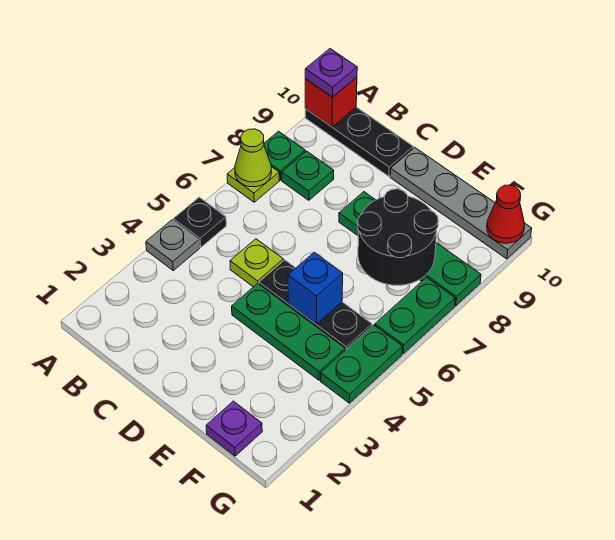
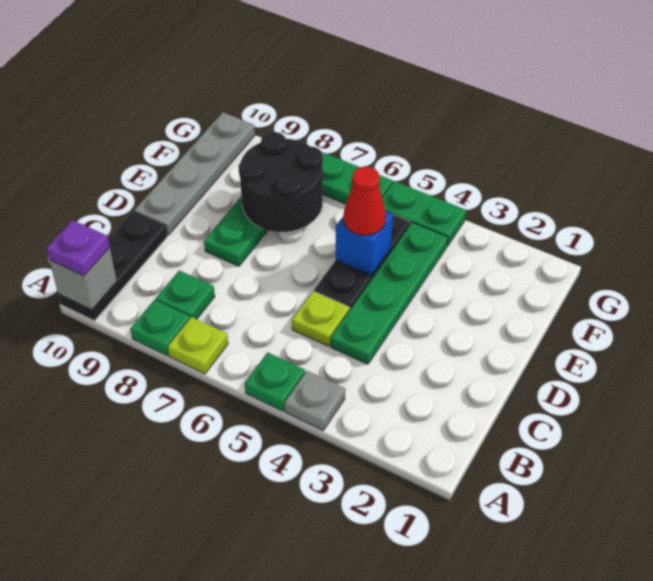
black 1x1 plate [173,197,226,247] -> green 1x1 plate [245,352,305,411]
lime 1x1 cone [235,129,271,187] -> none
red 1x1 brick [305,77,357,127] -> grey 1x1 brick [49,248,117,310]
green 1x3 plate [232,283,345,380] -> green 1x4 plate [331,222,448,364]
purple 1x1 plate [206,401,262,456] -> none
red 1x1 cone [487,185,525,243] -> red 1x1 cone moved to [344,166,386,235]

